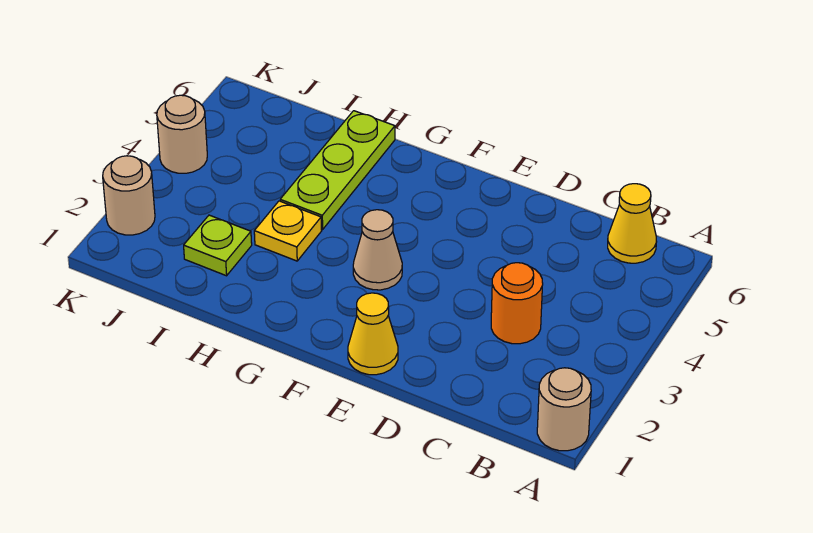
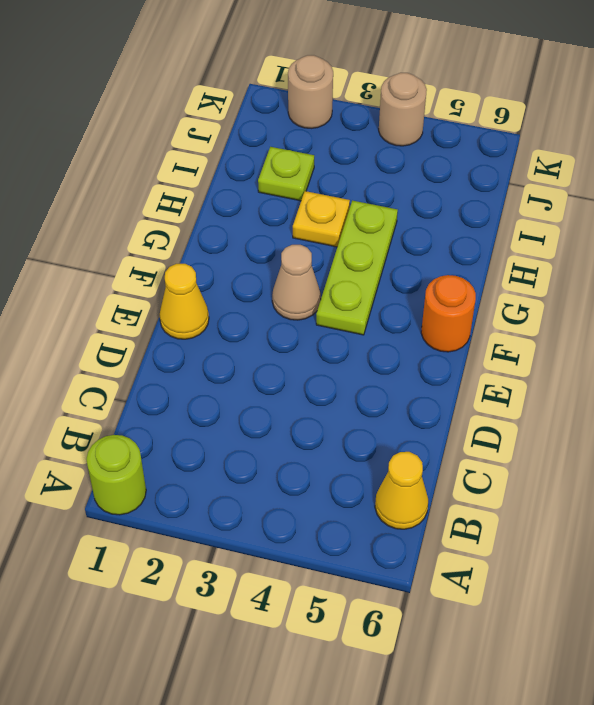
tan 1x1 round brick [537,368,591,451] -> lime 1x1 round brick [86,435,146,515]
orange 1x1 round brick [491,263,543,344] -> orange 1x1 round brick moved to [421,275,476,352]
lime 1x3 plate [280,111,395,229] -> lime 1x3 plate turned to [316,200,398,335]

